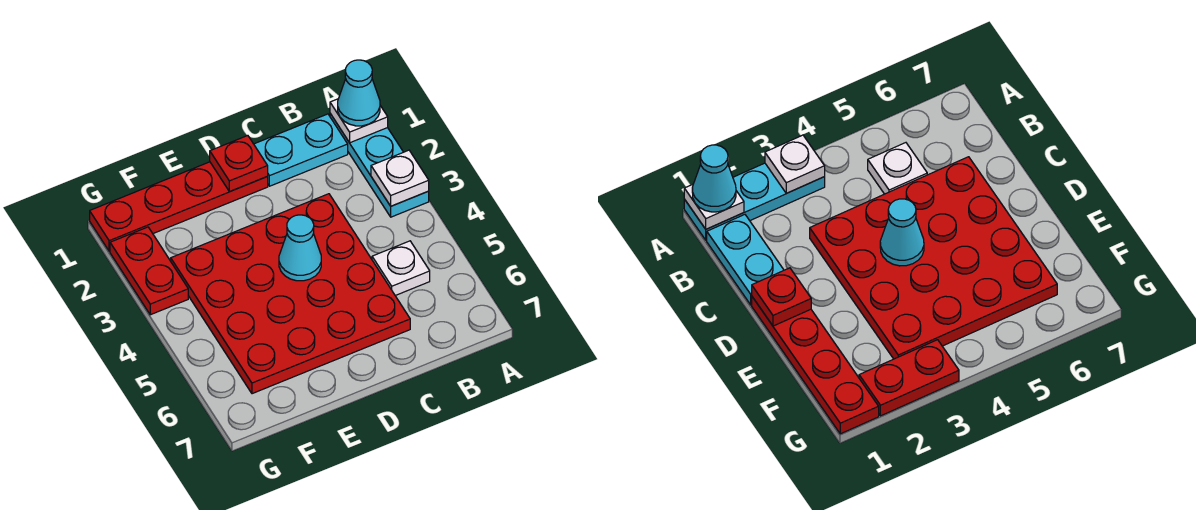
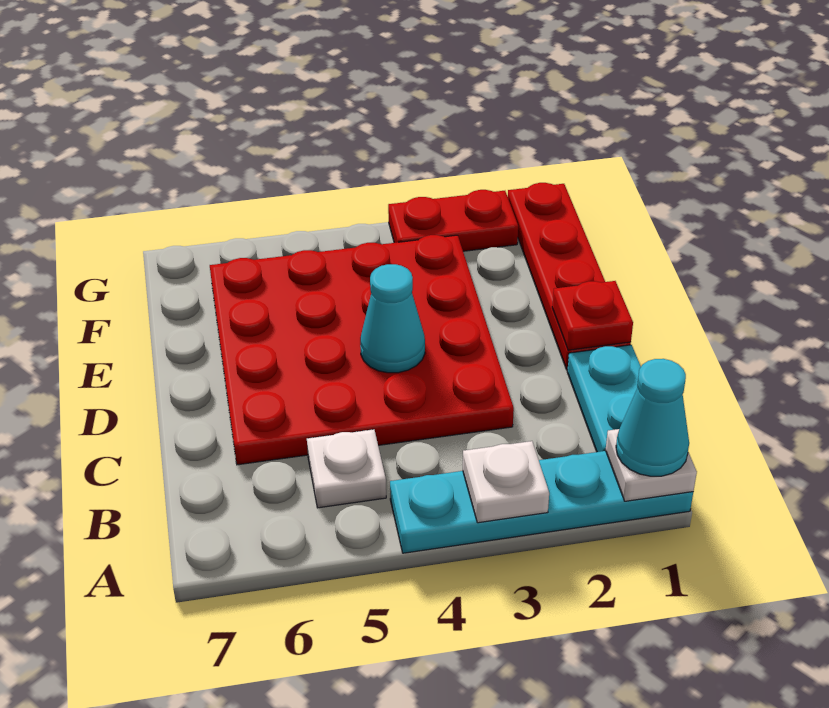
cyan 1x3 plate [330,114,429,217] -> cyan 1x4 plate [390,451,693,553]

